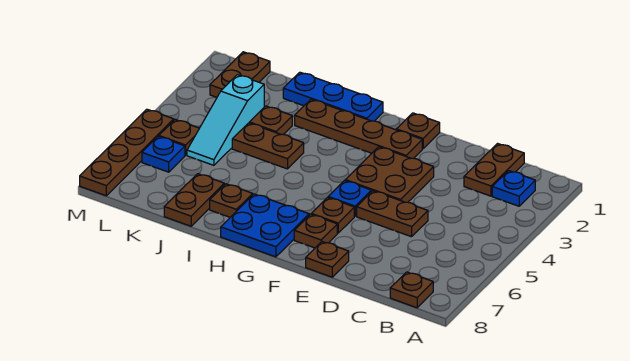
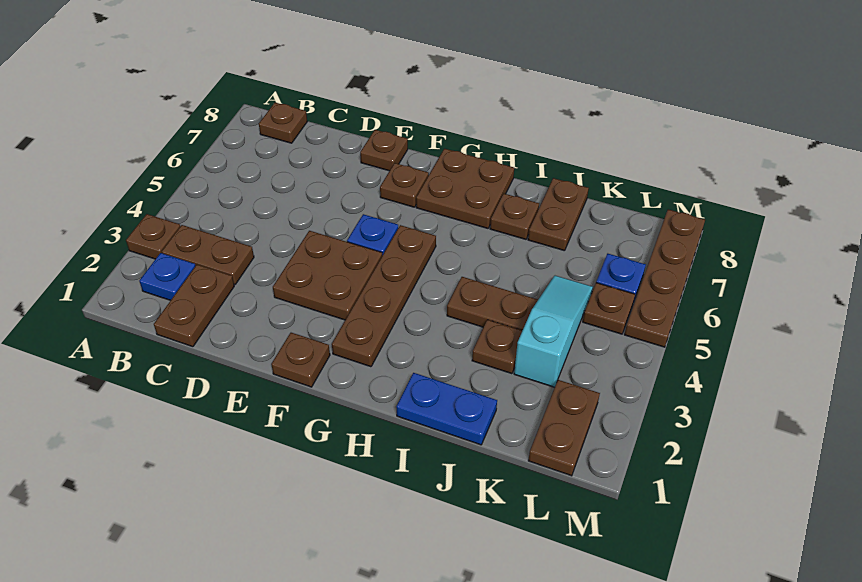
brown 1x2 plate [357,191,428,237] -> brown 1x2 plate moved to [162,225,254,285]
brown 1x4 plate [295,99,422,158] -> brown 1x4 plate turned to [332,225,436,367]
brown 1x1 plate [311,197,354,233] -> brown 1x1 plate moved to [126,214,180,259]
blue 2x2 plate [221,194,309,257] -> brown 2x2 plate [416,149,514,228]
blue 1x3 plate [283,72,383,121] -> blue 1x2 plate [396,373,497,445]

